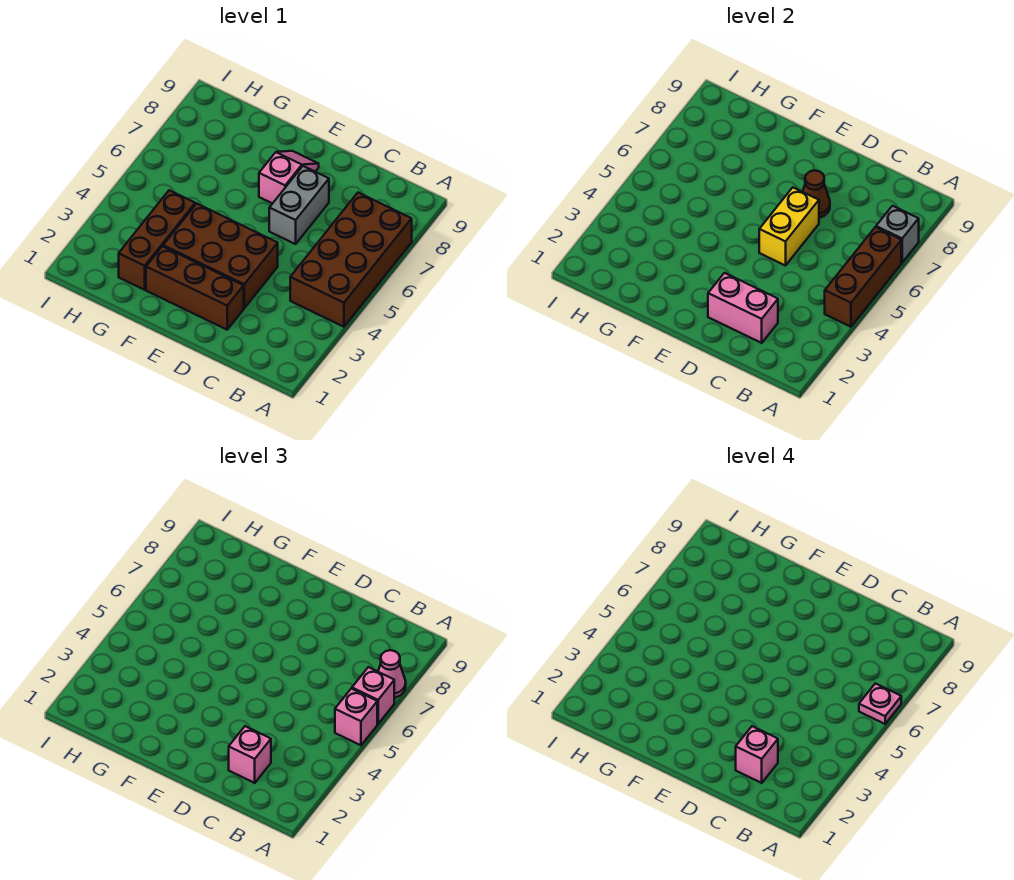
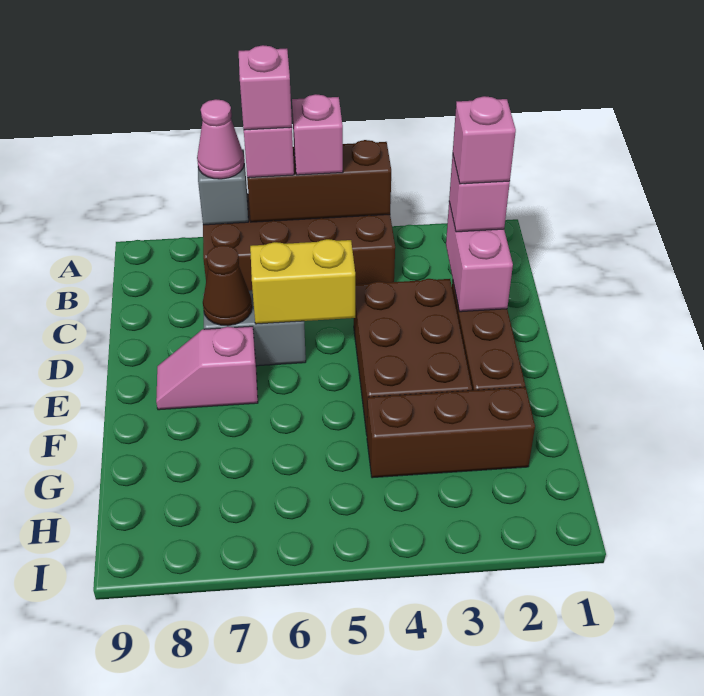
pink 1x1 plate [859,683,901,724] -> pink 1x1 brick [239,45,292,130]

